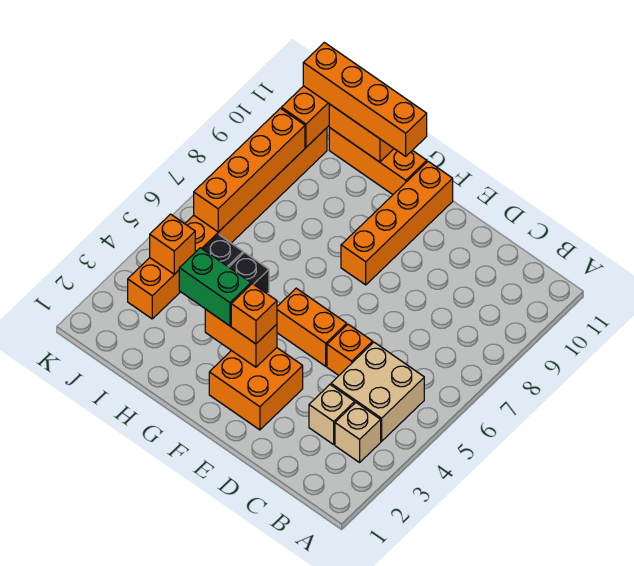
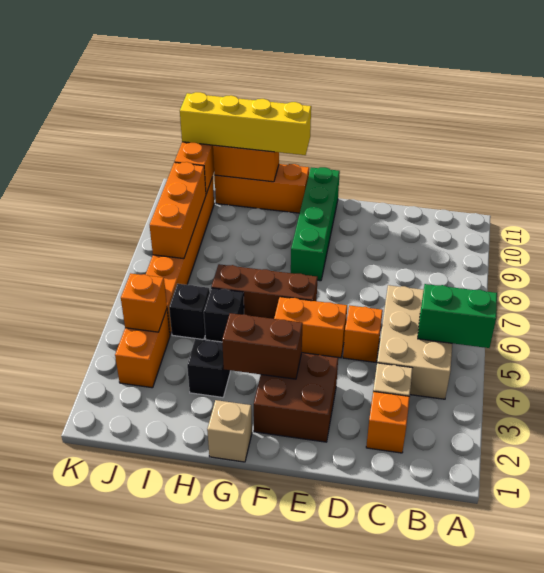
tan 1x1 brick [335,403,381,462] -> tan 1x1 brick moved to [207,400,252,462]
tan 2x2 brick [331,342,424,441] -> tan 2x3 brick [377,285,452,399]
orange 2x2 brick [209,348,303,430] -> brown 2x2 brick [254,353,338,442]
orange 1x2 brick [205,309,277,367] -> brown 1x2 brick [222,313,303,379]
orange 1x1 brick [231,284,277,344] -> orange 1x1 brick moved to [366,392,410,453]
none -> brown 1x3 brick [211,264,318,319]
orange 1x4 brick [341,161,453,285] -> green 1x4 brick [291,167,340,281]
green 1x2 brick [179,248,251,326] -> green 1x2 brick moved to [418,284,497,348]
orange 1x4 brick [303,42,427,156] -> yellow 1x4 brick [180,92,311,155]
none -> black 1x1 brick [187,339,230,397]
orange 1x4 brick [194,108,305,232] -> orange 1x3 brick [150,162,206,259]

